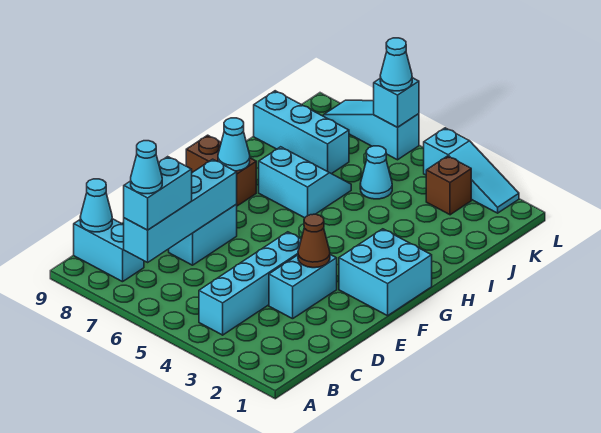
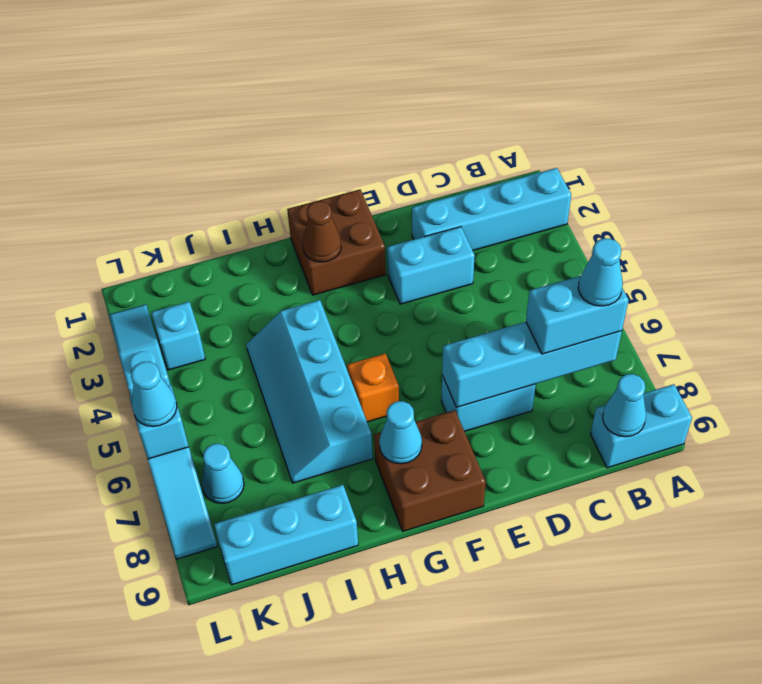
cyan 1x4 brick [199,232,301,335] -> cyan 1x4 brick moved to [412,168,571,250]
cyan 1x2 brick [74,219,144,282] -> cyan 1x2 brick turned to [591,384,692,468]
brown 1x1 cone [298,214,330,268] -> brown 1x1 cone moved to [303,201,341,262]
cyan 2x2 brick [339,229,432,316] -> brown 2x2 brick [287,190,386,295]
none -> orange 1x1 brick [347,354,399,422]
brown 1x2 brick [186,135,256,206] -> brown 2x2 brick [374,410,486,531]
cyan 2x2 slope [259,147,351,218] -> cyan 2x4 slope [246,300,373,483]
cyan 1x1 cone [360,146,392,199] -> cyan 1x1 cone moved to [202,444,244,503]
cyan 1x3 brick [254,91,349,174] -> cyan 1x3 brick turned to [214,485,358,585]
brown 1x1 brick [426,156,471,215] -> cyan 1x1 brick [151,302,205,370]

